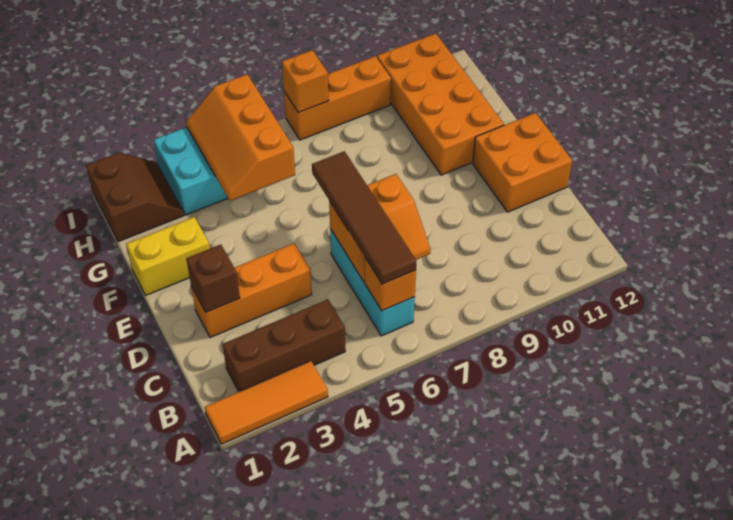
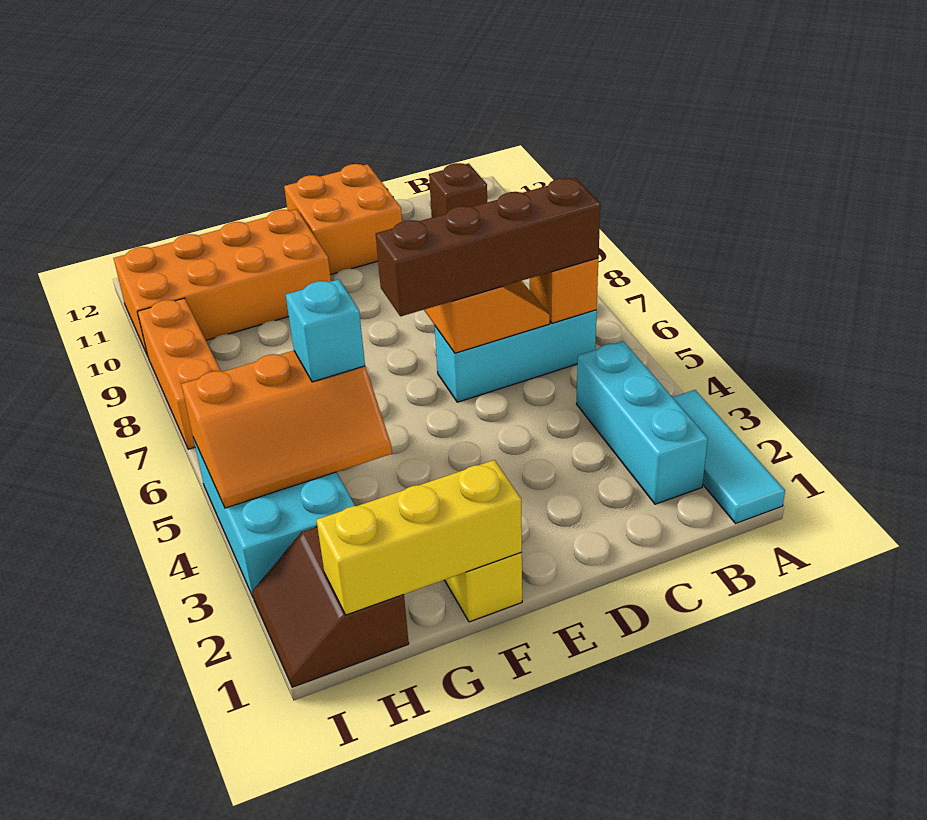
orange 1x3 tile [205,361,328,444] -> cyan 1x3 tile [673,390,785,523]
brown 1x3 brick [223,299,345,392] -> cyan 1x3 brick [577,341,708,504]
brown 1x4 tile [312,151,416,284] -> brown 1x4 brick [376,178,600,316]
orange 1x3 brick [191,243,312,338] -> none
brown 1x1 brick [186,244,240,312] -> brown 1x1 brick moved to [429,163,487,218]
none -> yellow 1x3 brick [316,460,522,615]
none -> cyan 1x1 brick [286,279,365,382]
brown 2x2 slope [86,153,184,242] -> brown 2x2 slope turned to [252,527,409,687]
orange 1x1 brick [282,50,329,113] -> none

